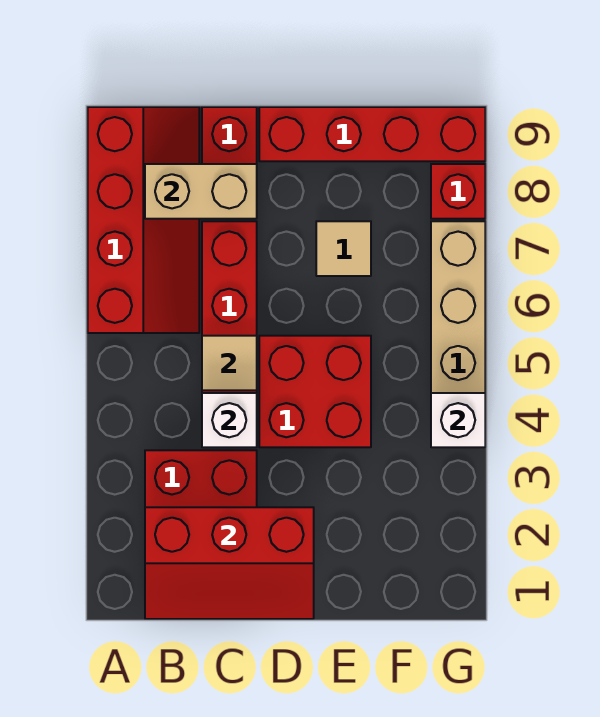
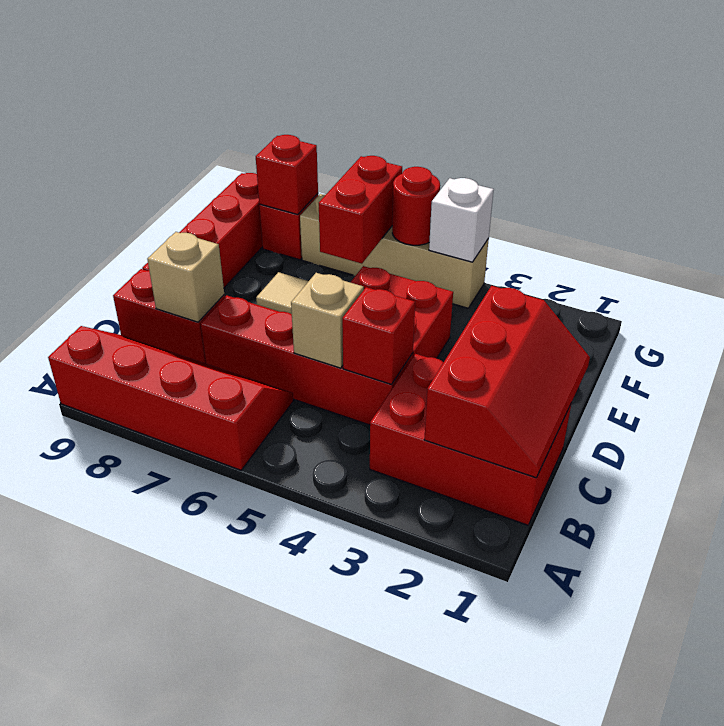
tan 1x2 brick [145,164,257,219] -> tan 1x1 brick [147,232,224,322]
white 1x1 brick [202,393,257,447] -> red 1x1 brick [342,287,415,384]
tan 1x1 tile [202,336,257,390] -> tan 1x1 brick [291,273,364,368]
none -> red 1x2 brick [319,156,402,264]
none -> red 1x1 round brick [392,167,440,245]
none -> red 1x1 brick [256,135,318,215]

